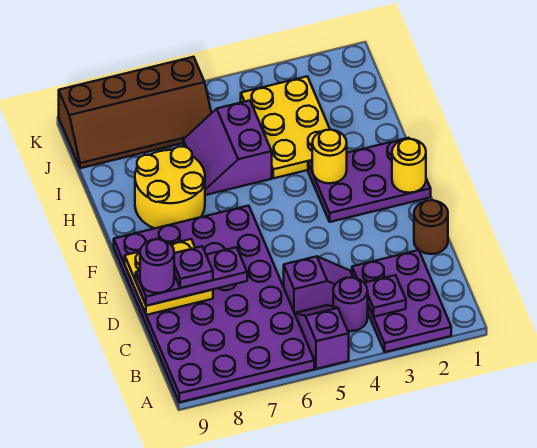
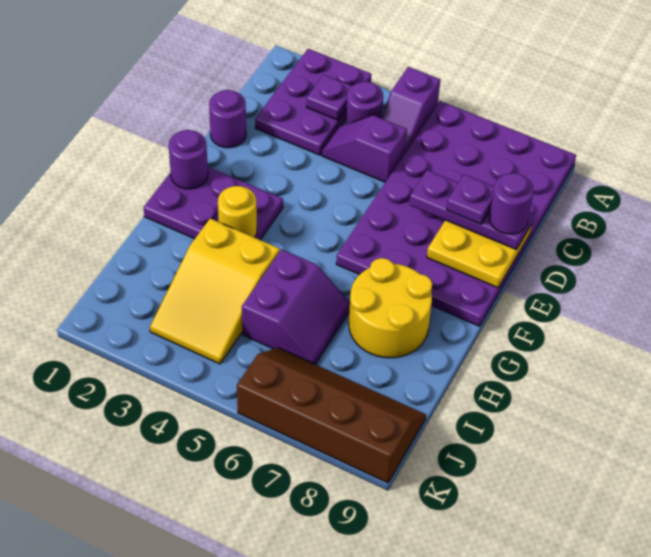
brown 1x1 round brick [414,200,448,254] -> purple 1x1 round brick [209,90,246,148]
yellow 1x1 round brick [392,139,426,193] -> purple 1x1 round brick [169,130,208,189]
yellow 2x3 plate [241,77,330,178] -> yellow 2x3 slope [150,218,280,364]

